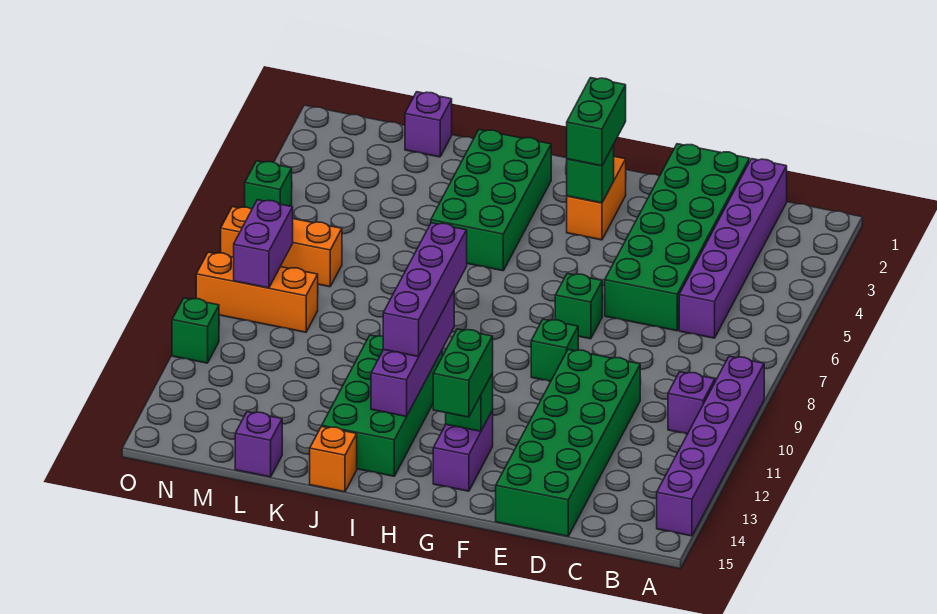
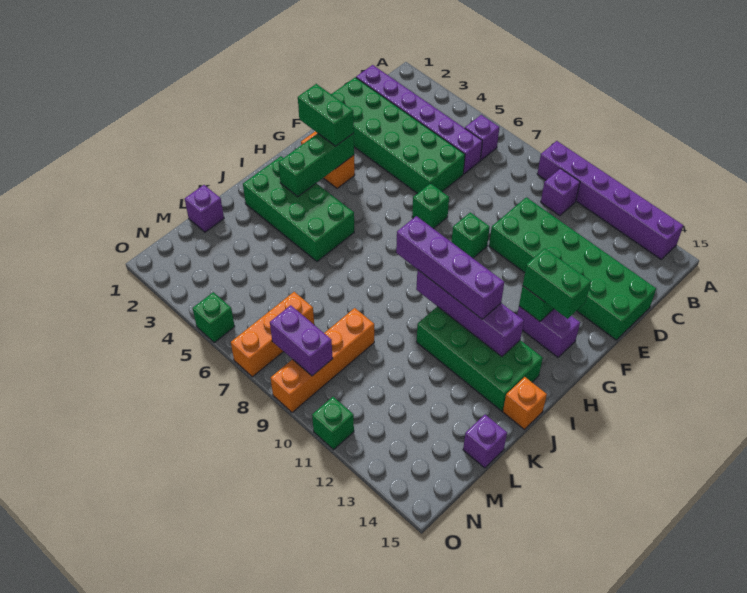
none -> purple 1x1 brick [465,115,499,160]
green 1x1 brick [567,145,614,203] -> green 1x3 brick [278,133,354,197]
orange 1x3 brick [196,252,318,332] -> orange 1x4 brick [271,308,374,412]

